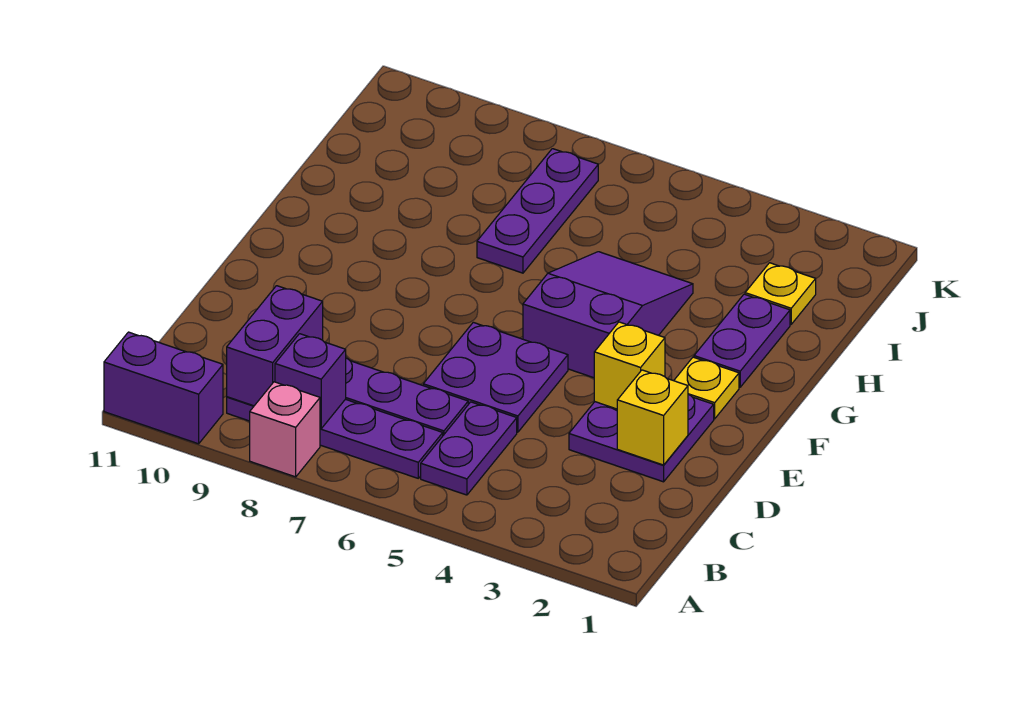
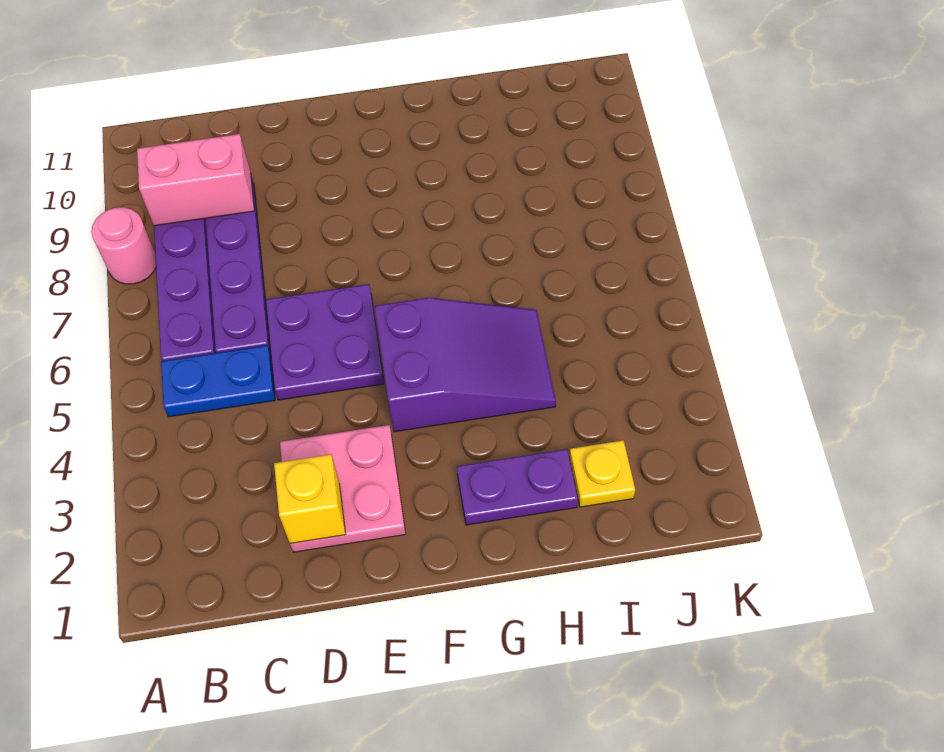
pink 1x1 brick [250,382,320,477] -> pink 1x1 round brick [91,207,156,284]
purple 1x2 brick [104,332,223,444] -> none
purple 1x2 plate [421,402,517,495] -> blue 1x2 plate [161,346,275,417]
purple 1x1 brick [275,334,346,429] -> none
purple 1x2 brick [227,286,323,406] -> pink 1x2 brick [137,134,254,226]
purple 2x2 plate [569,394,714,482] -> pink 2x2 plate [280,425,406,552]
yellow 1x1 brick [594,322,665,409] -> none
yellow 1x1 plate [674,357,739,419] -> none
purple 1x3 plate [477,149,598,273] -> none

